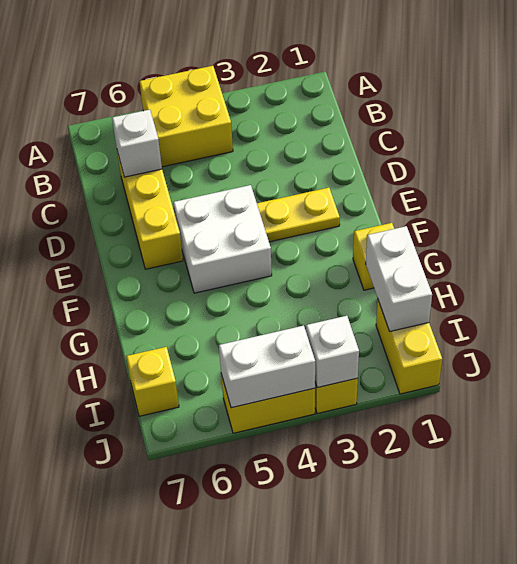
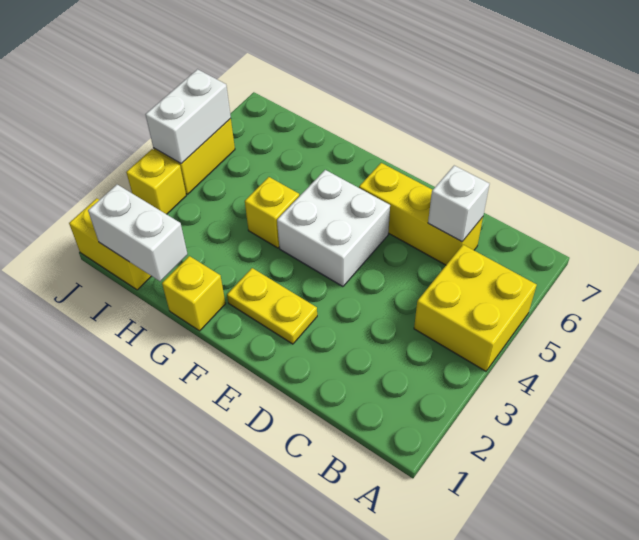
yellow 1x2 plate [257,188,340,242] -> yellow 1x2 plate turned to [227,268,317,344]
yellow 1x1 brick [126,347,179,416] -> yellow 1x1 brick moved to [245,177,299,248]
white 1x1 brick [306,316,359,388] -> none

